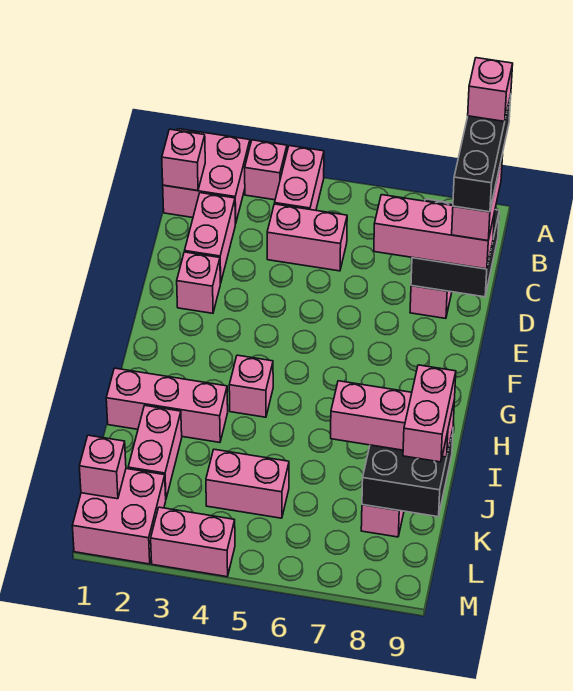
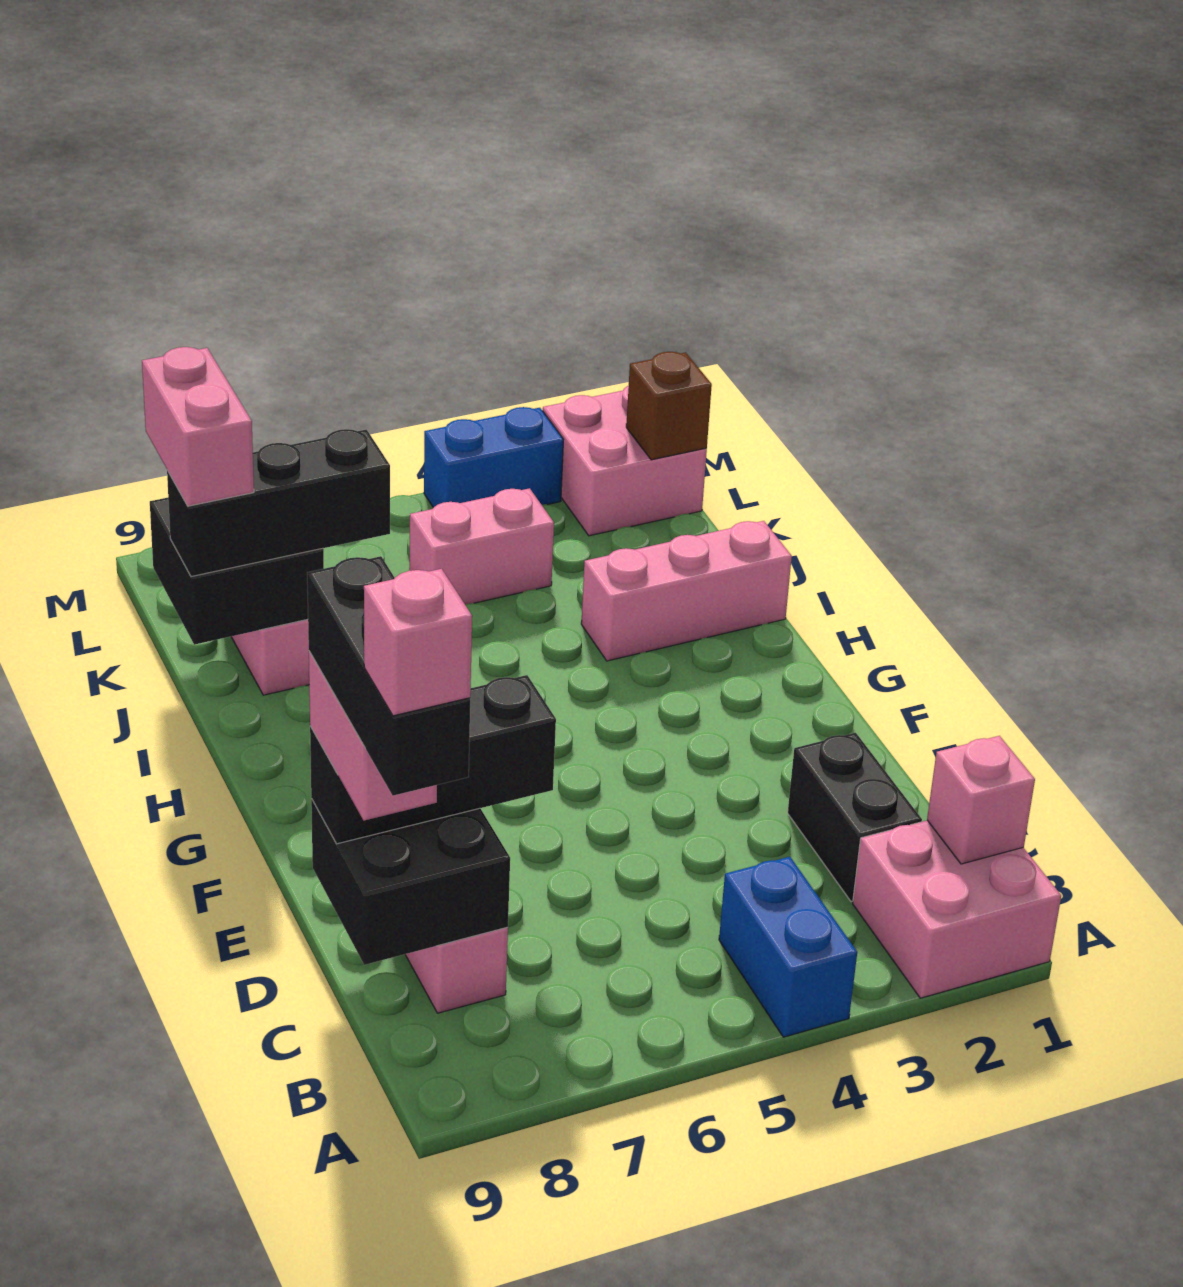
pink 1x1 brick [245,140,287,200] -> none
pink 1x2 brick [275,146,324,210] -> blue 1x2 brick [719,857,857,1037]
pink 1x2 brick [185,193,235,283] -> black 1x2 brick [788,733,922,902]
pink 1x2 brick [267,204,347,271] -> none
pink 1x3 brick [374,195,494,269] -> black 1x3 brick [310,675,556,844]
pink 1x1 brick [177,252,220,313] -> none
pink 1x1 brick [229,355,273,417] -> none
pink 1x2 brick [128,406,182,498] -> none
pink 1x3 brick [331,381,454,457] -> black 1x3 brick [167,429,390,577]
pink 1x1 brick [79,435,126,499] -> brown 1x1 brick [626,352,712,460]
pink 1x2 brick [151,507,235,577] -> blue 1x2 brick [424,407,563,507]

